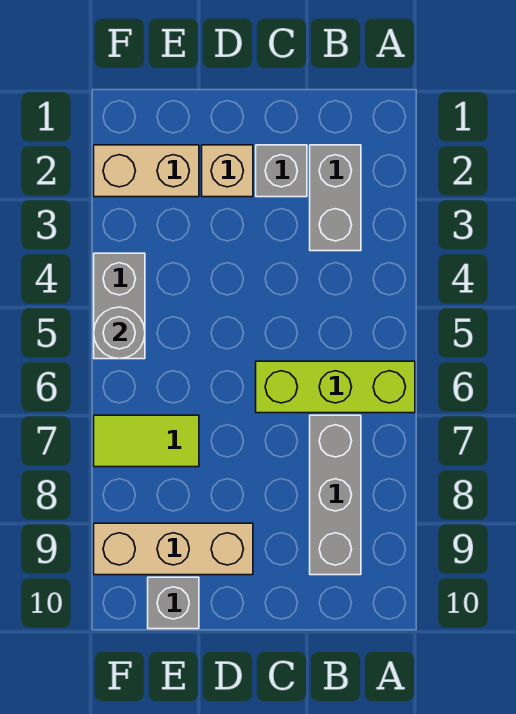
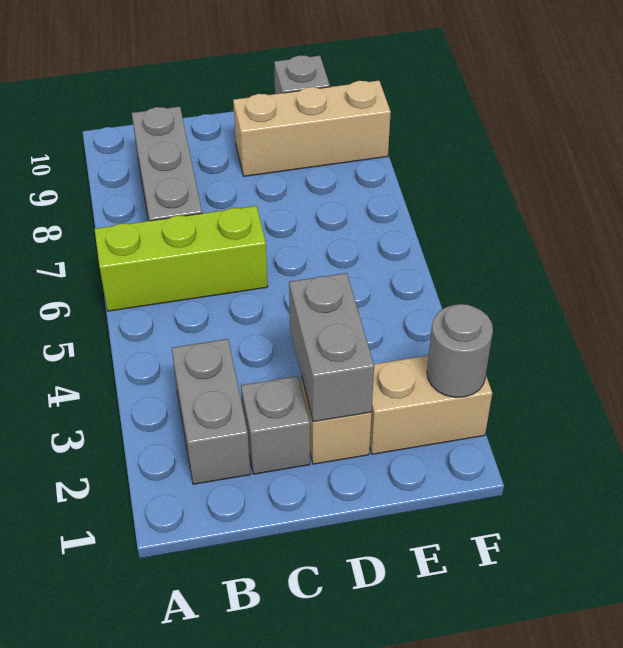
lime 1x2 tile [94,415,199,467] -> none
grey 1x2 brick [94,253,145,359] -> grey 1x2 brick moved to [289,273,374,422]
grey 1x1 round brick [94,307,145,359] -> grey 1x1 round brick moved to [427,304,493,397]

